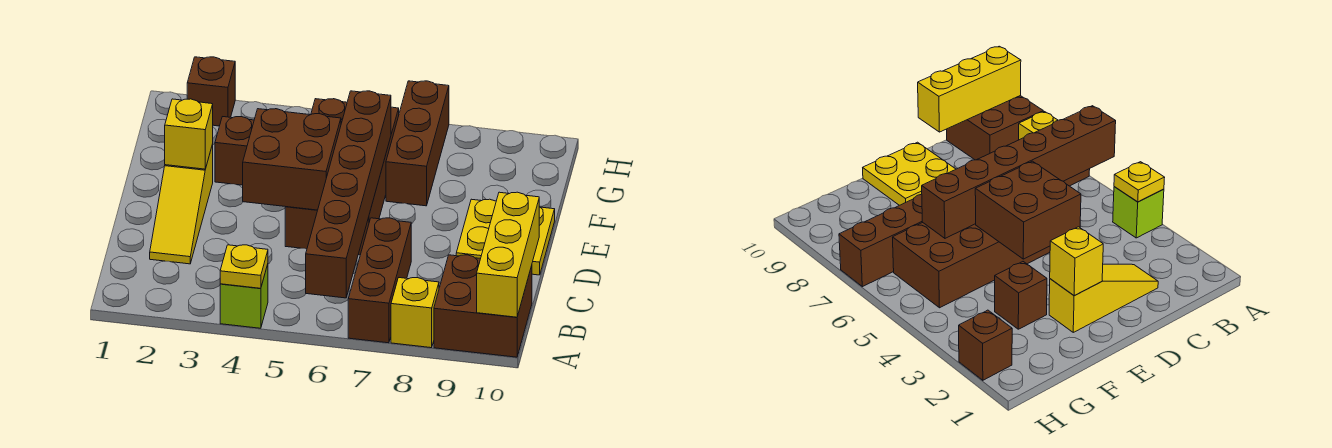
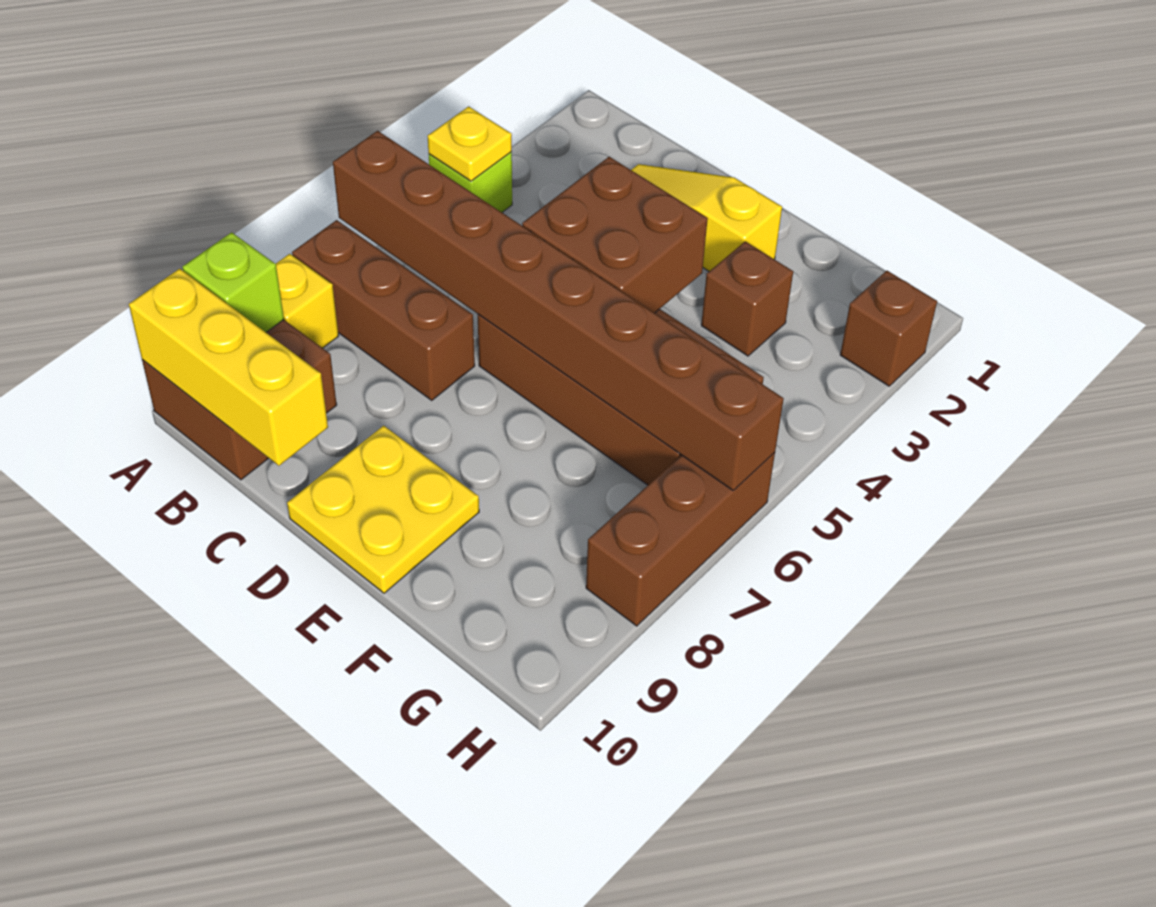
brown 1x6 brick [306,91,391,298] -> brown 1x8 brick [333,131,784,490]
none -> lime 1x1 brick [182,232,284,332]
yellow 1x1 brick [165,99,213,169] -> none
brown 1x3 brick [386,81,449,206] -> brown 1x3 brick turned to [586,453,775,626]

